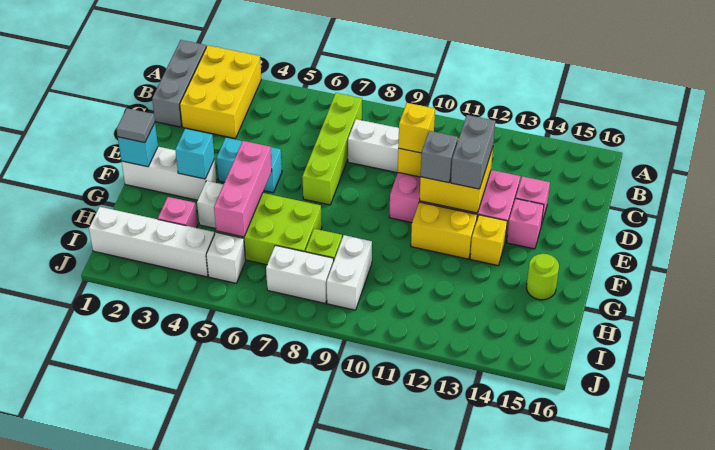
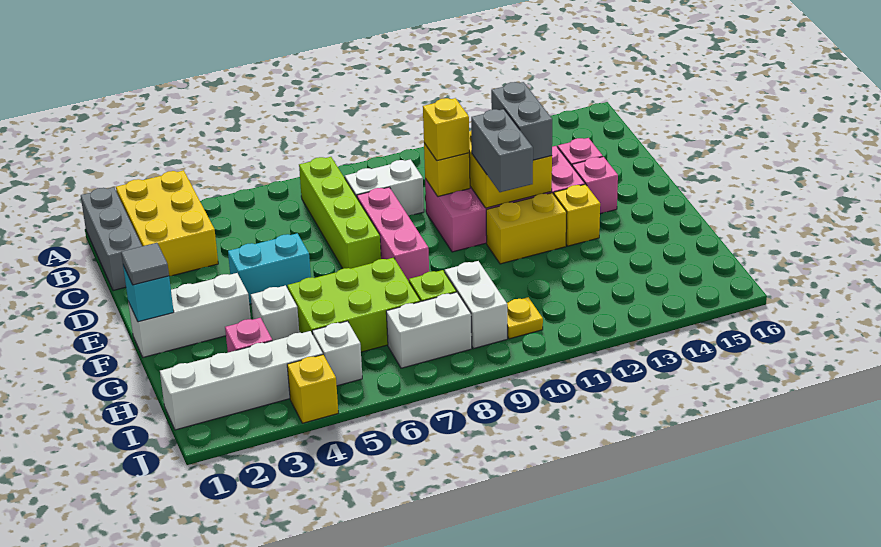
grey 1x1 brick [421,131,458,183] -> grey 1x2 brick [471,109,533,192]
cyan 1x1 brick [175,129,215,179] -> none
pink 1x3 brick [214,141,272,237] -> pink 1x3 brick moved to [357,187,429,281]
lime 1x1 round brick [526,254,559,300] -> none
none -> yellow 1x1 plate [507,297,543,339]
none -> yellow 1x1 brick [287,355,338,423]

